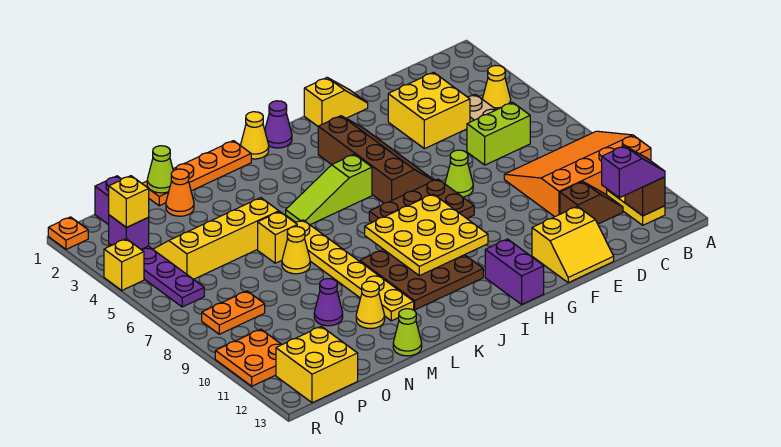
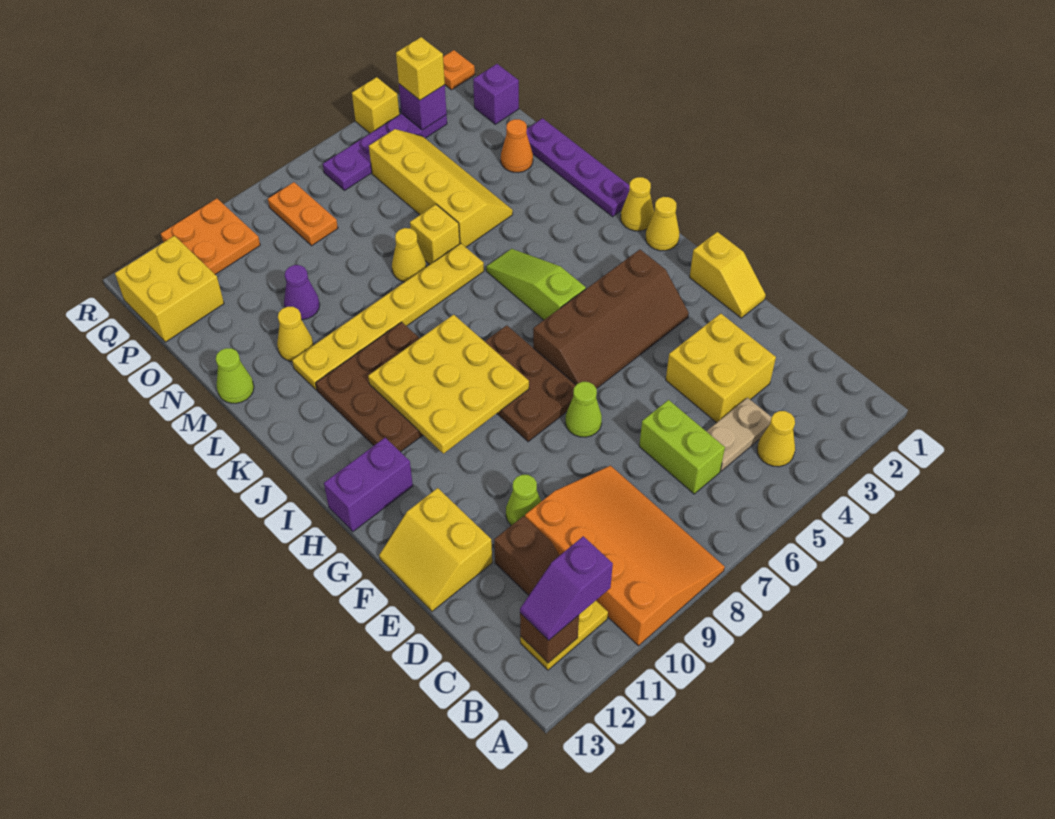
purple 1x2 slope [602,146,665,198] -> purple 1x2 slope turned to [520,536,613,640]
purple 1x1 cone [265,101,292,148] -> yellow 1x1 cone [646,197,679,251]
orange 1x4 plate [142,141,251,206] -> purple 1x4 plate [527,118,630,217]
lime 1x1 cone [147,146,173,193] -> lime 1x1 cone moved to [506,475,541,525]

